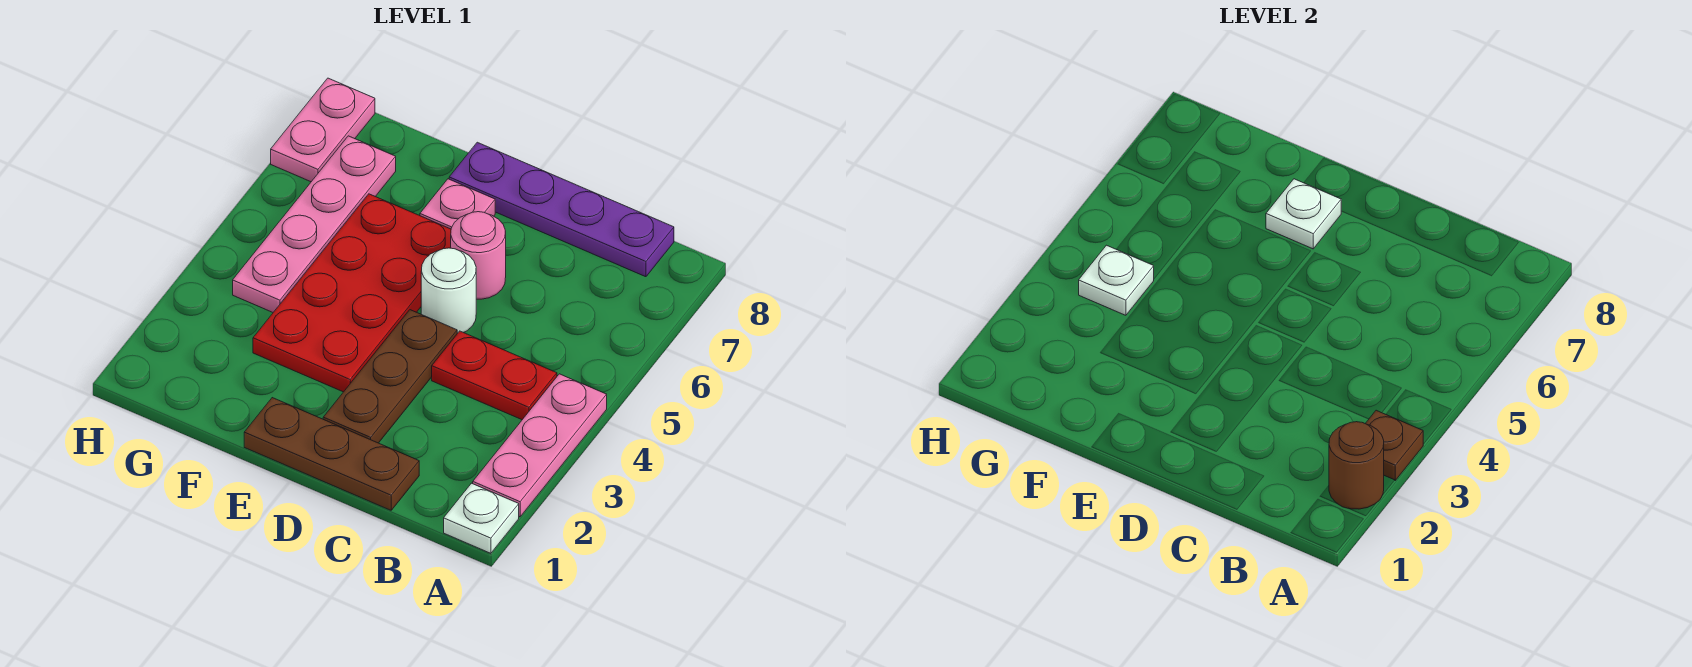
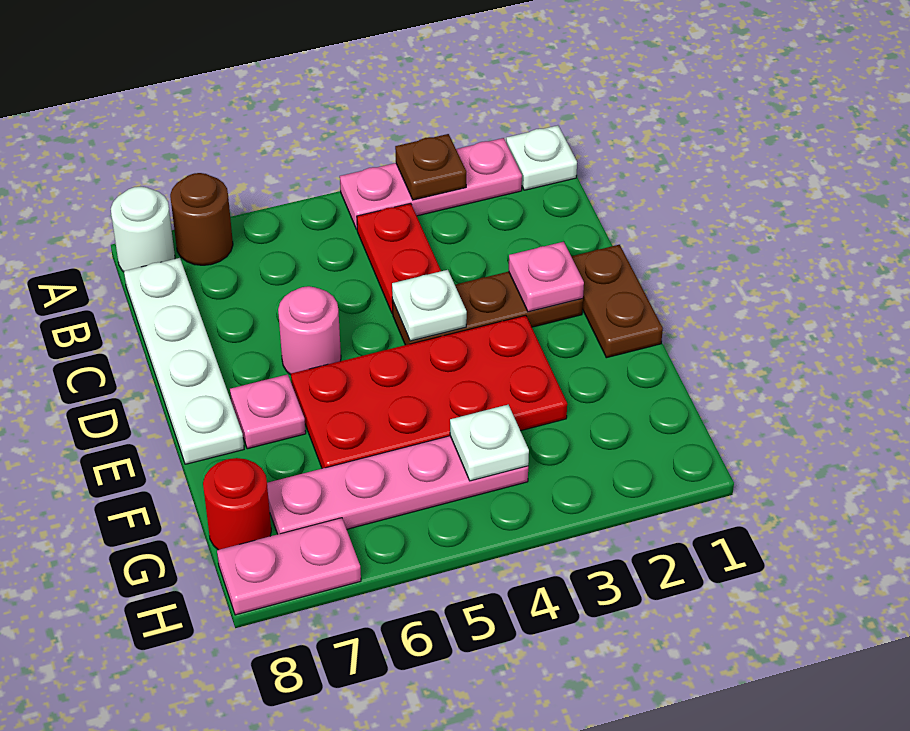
brown 1x1 round brick [1329,422,1384,509] -> brown 1x1 round brick moved to [170,173,233,265]
purple 1x4 plate [449,142,674,277] -> white 1x4 plate [124,258,244,464]
brown 1x3 plate [244,398,419,510] -> brown 1x2 plate [571,245,663,358]
none -> pink 1x1 plate [509,242,584,312]
white 1x1 round brick [421,248,476,333] -> white 1x1 round brick moved to [111,187,175,272]
white 1x1 plate [1266,179,1341,249] -> white 1x1 plate moved to [392,270,467,341]
none -> red 1x1 round brick [203,458,271,550]

